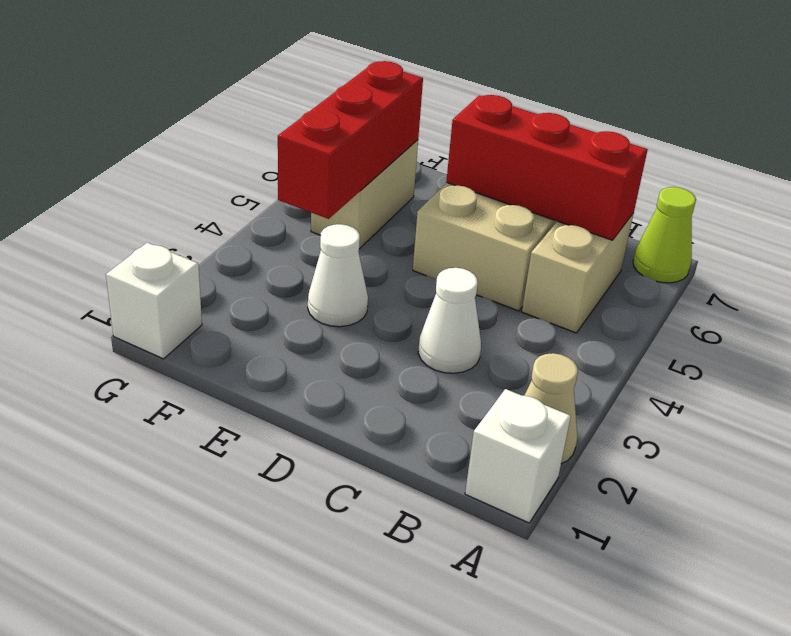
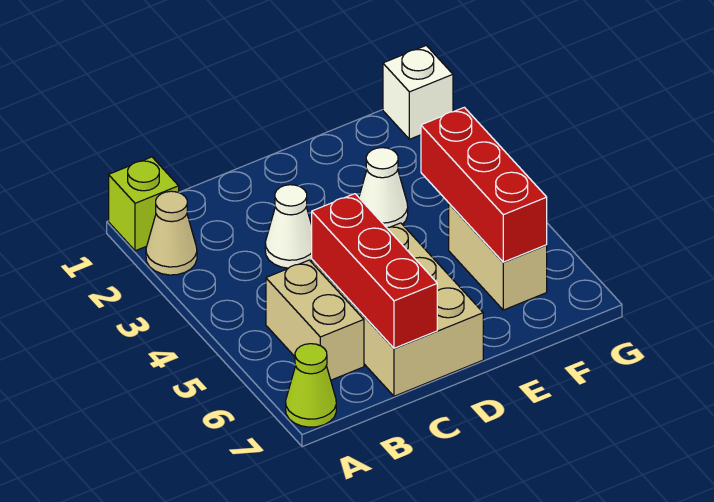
white 1x1 brick [465,389,571,523] -> lime 1x1 brick [109,157,179,251]
red 1x3 brick [446,95,648,240] -> red 1x3 brick turned to [312,194,437,348]

